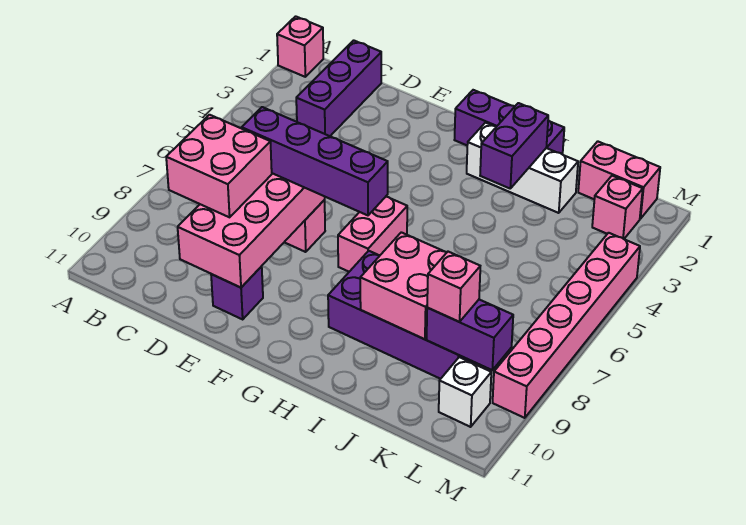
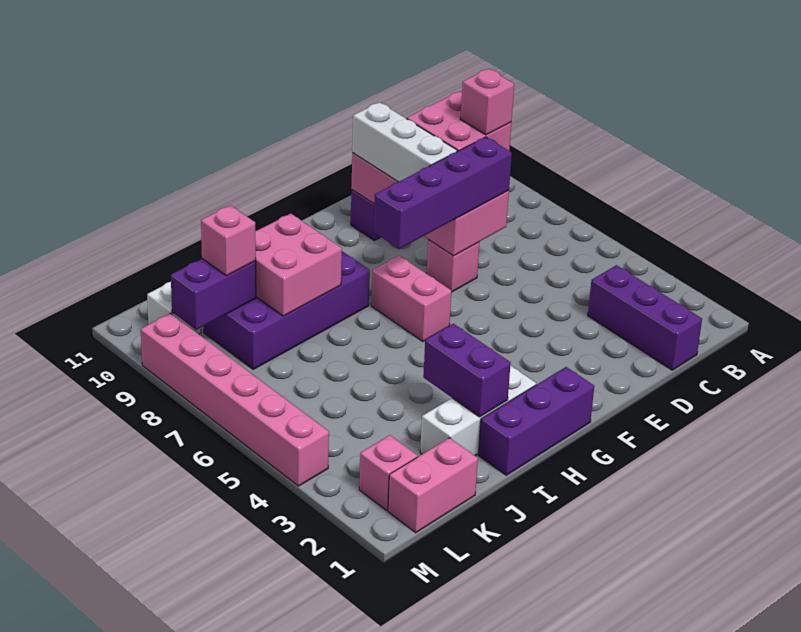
pink 1x1 brick [277,16,323,77] -> pink 1x1 brick moved to [461,69,514,135]
none -> white 1x3 brick [352,102,457,182]

